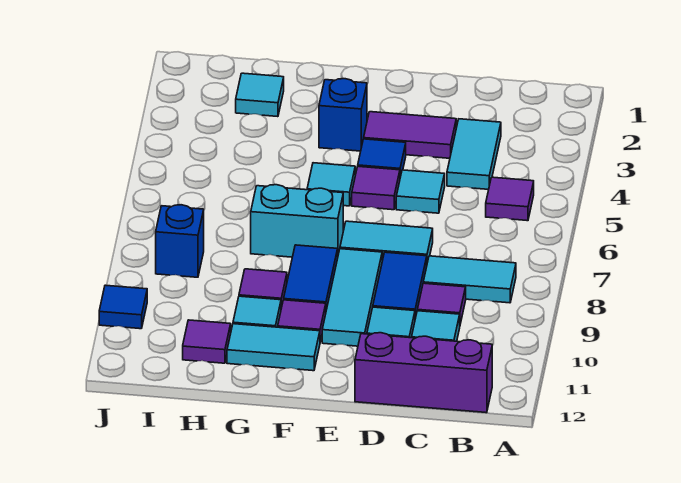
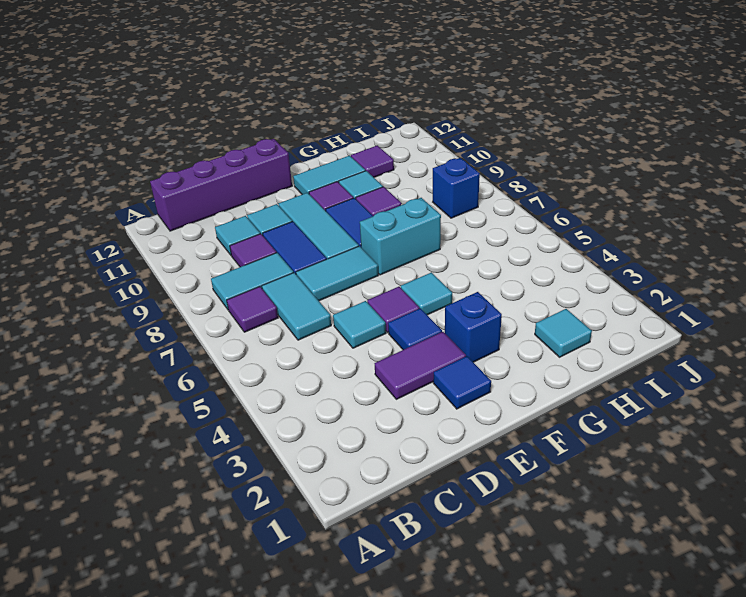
purple 1x1 tile [486,177,534,221] -> purple 1x1 tile moved to [227,287,278,332]
purple 1x3 brick [355,333,492,413] -> purple 1x4 brick [150,139,292,231]
cyan 1x2 tile [447,119,501,189] -> cyan 1x2 tile moved to [262,273,331,340]
blue 1x1 tile [99,285,147,329] -> blue 1x1 tile moved to [433,356,491,409]

